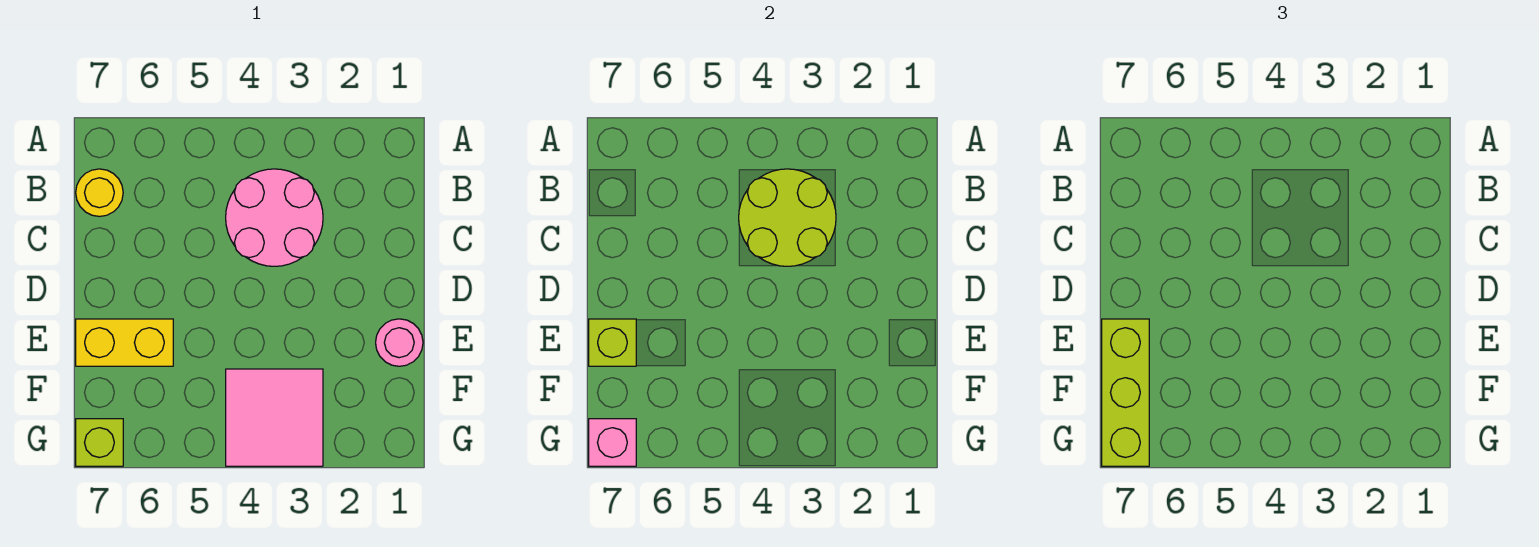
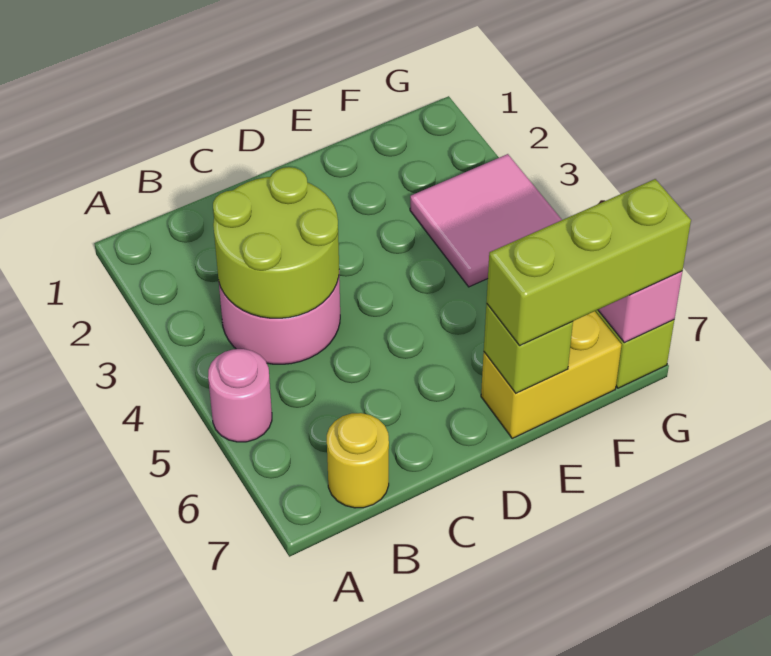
pink 1x1 round brick [376,319,423,366] -> pink 1x1 round brick moved to [208,349,272,442]
yellow 1x2 brick [76,319,173,366] -> yellow 1x2 brick turned to [481,311,621,438]

